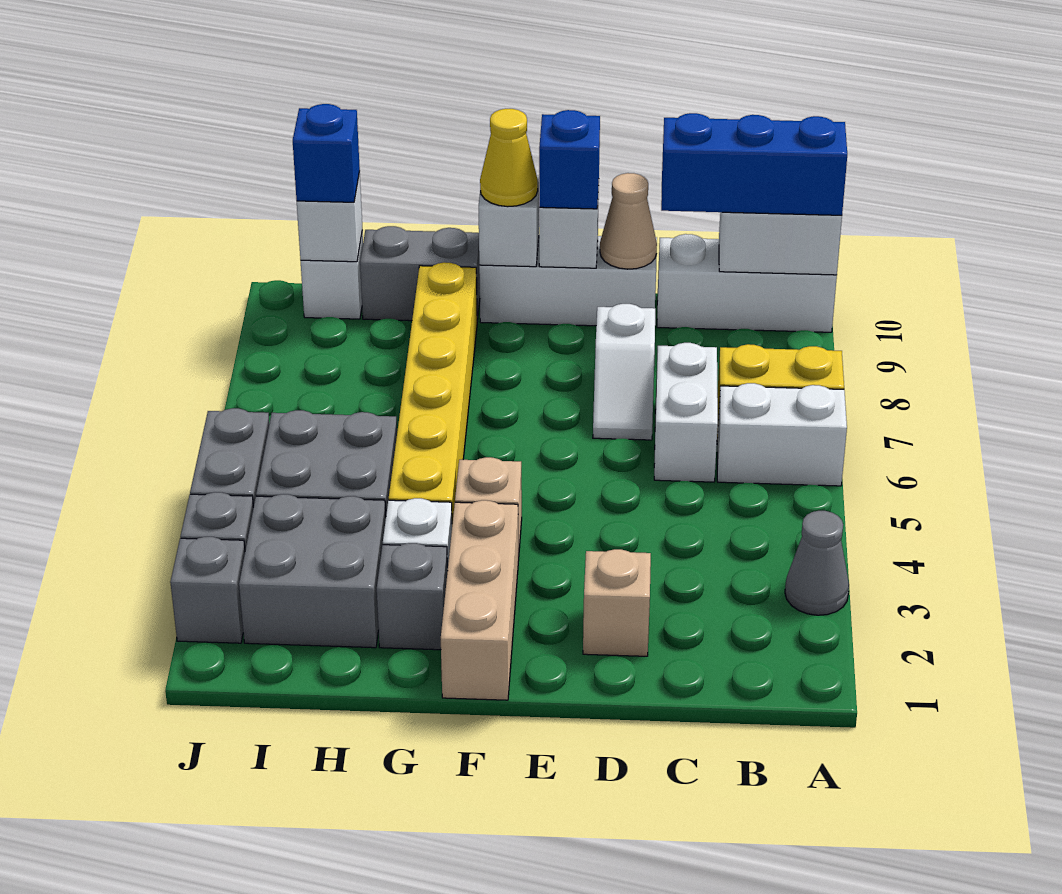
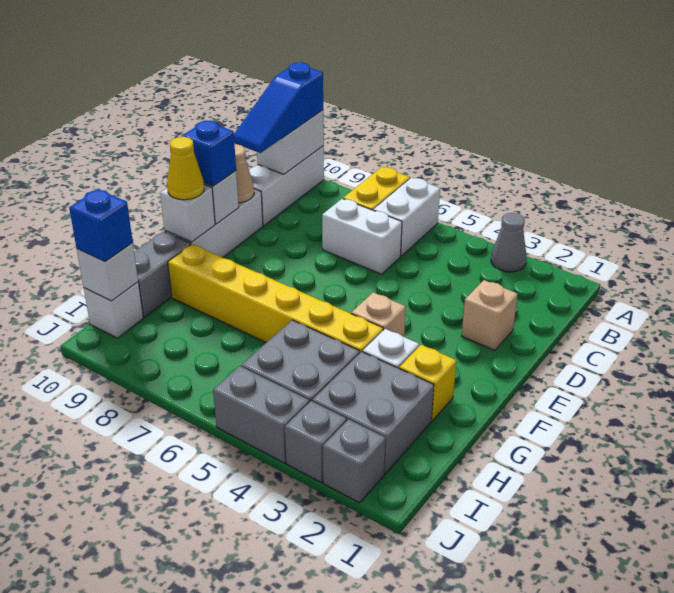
blue 1x3 brick [661,113,847,215] -> blue 1x3 slope [234,62,323,153]
white 1x2 slope [593,304,655,440] -> none
tan 1x3 brick [441,500,518,700] -> none
grey 1x1 brick [377,543,448,650] -> yellow 1x1 brick [399,345,456,421]

